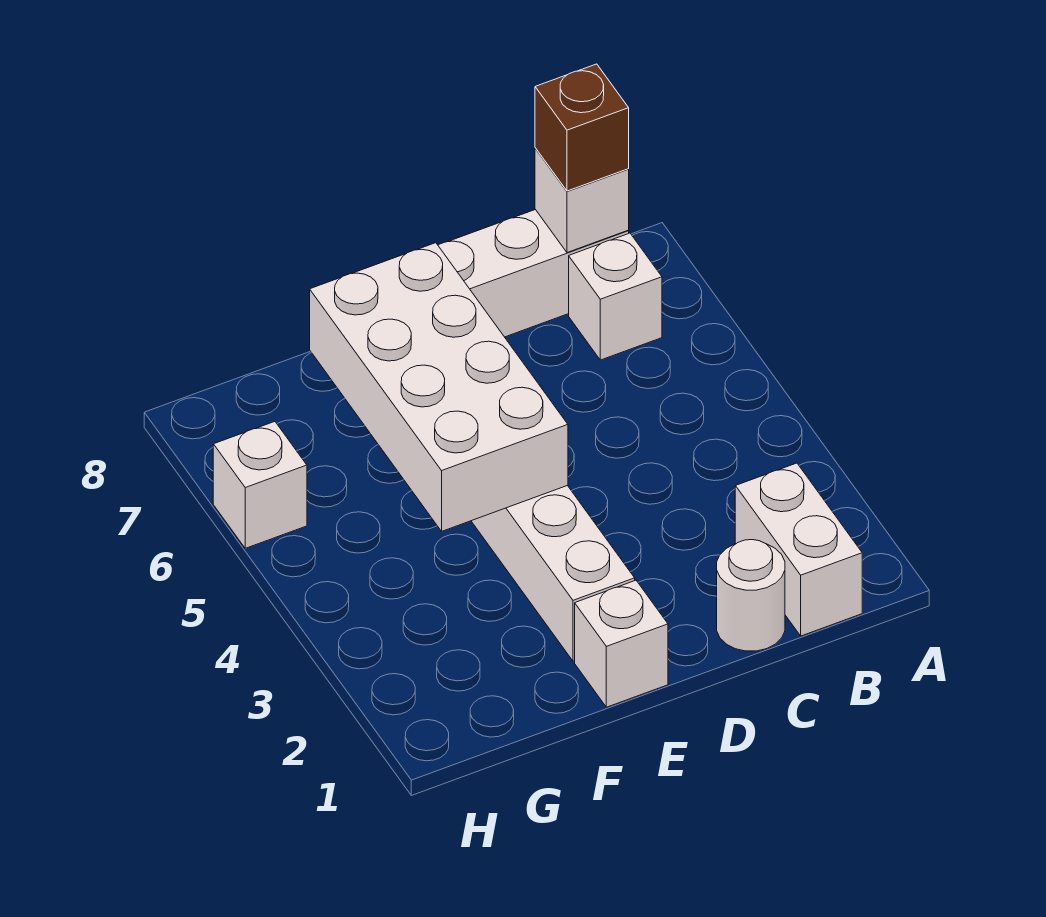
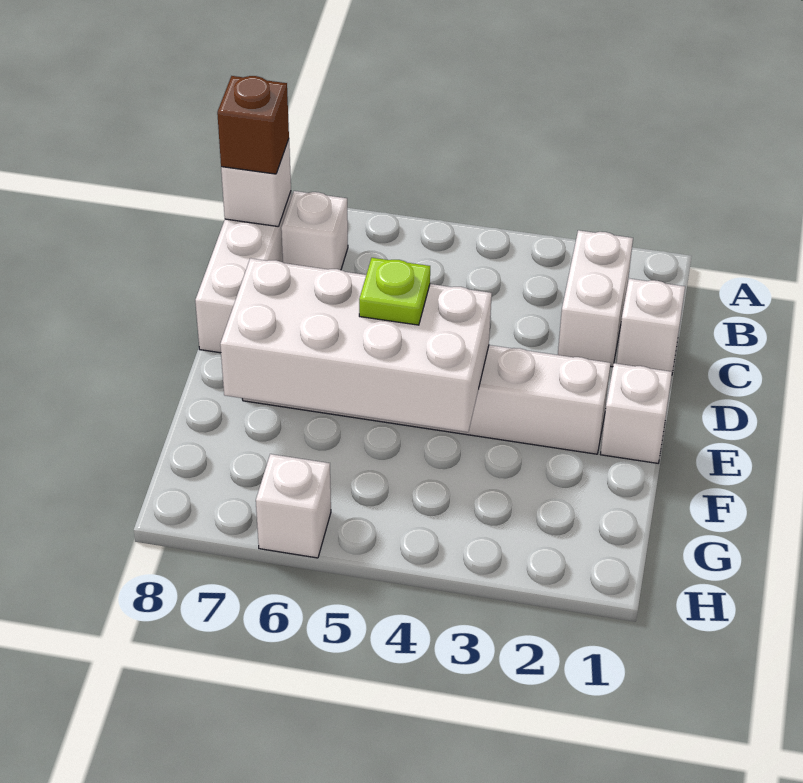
white 1x2 brick [735,463,862,636] -> white 1x2 brick turned to [558,230,633,367]
white 1x1 round brick [717,540,785,651] -> white 1x1 brick [616,278,685,373]
none -> lime 1x1 plate [359,258,430,325]

